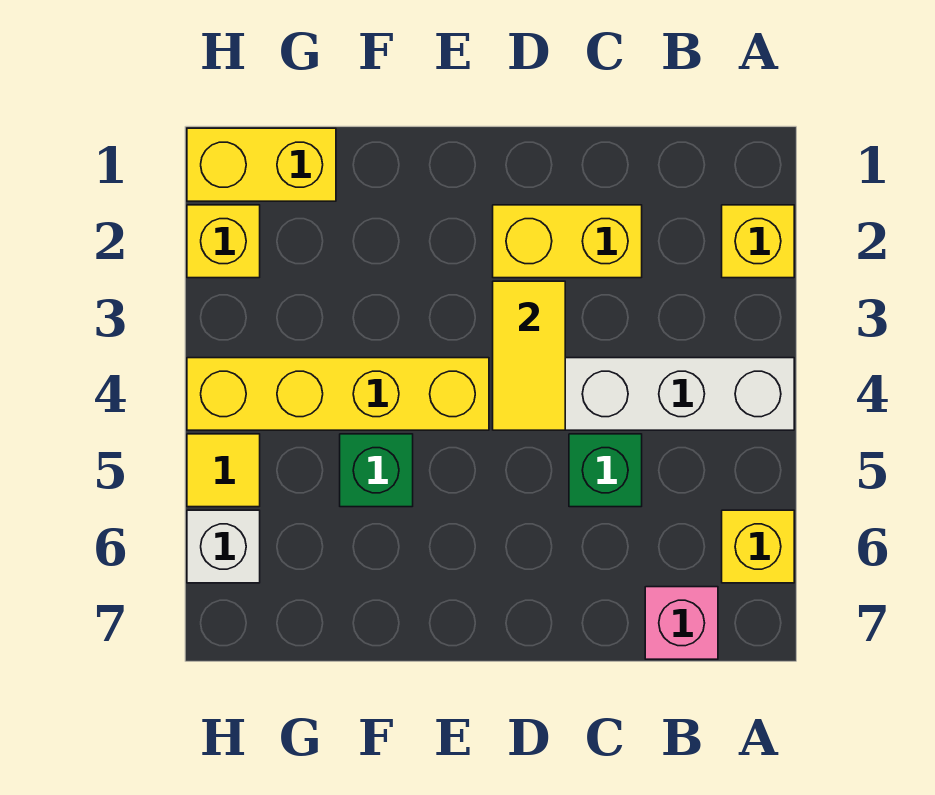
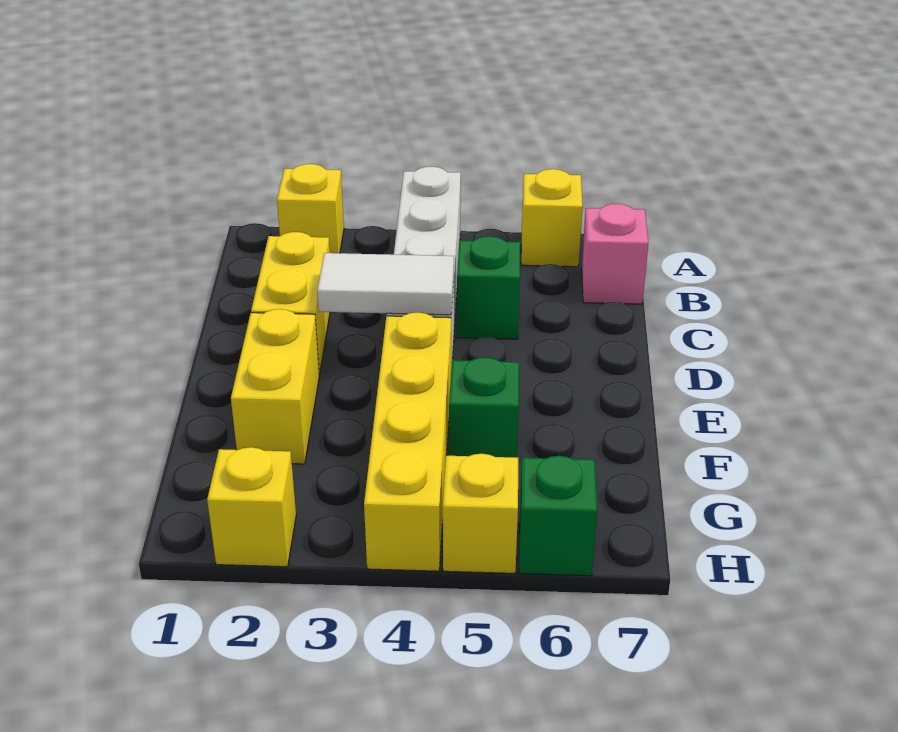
yellow 1x2 tile [493,281,565,430] -> white 1x2 tile [317,253,454,315]
yellow 1x2 brick [187,128,336,201] -> yellow 1x2 brick moved to [231,309,319,464]
yellow 1x1 tile [187,434,260,507] -> yellow 1x1 brick [443,454,518,573]
white 1x1 brick [187,510,260,583] -> green 1x1 brick [519,456,597,576]

